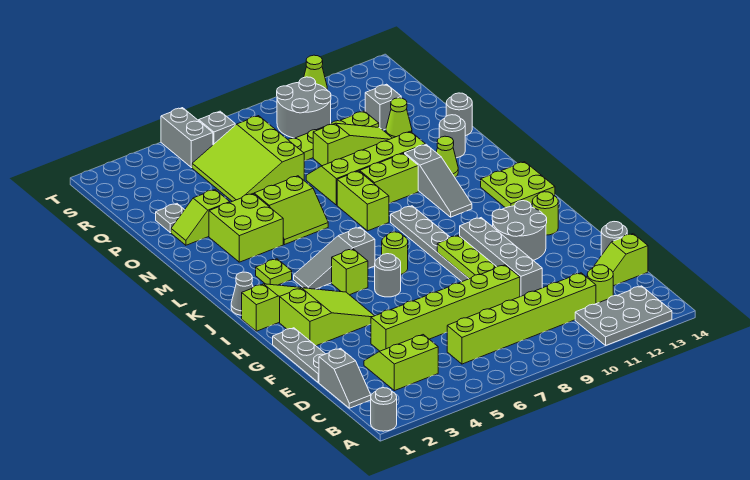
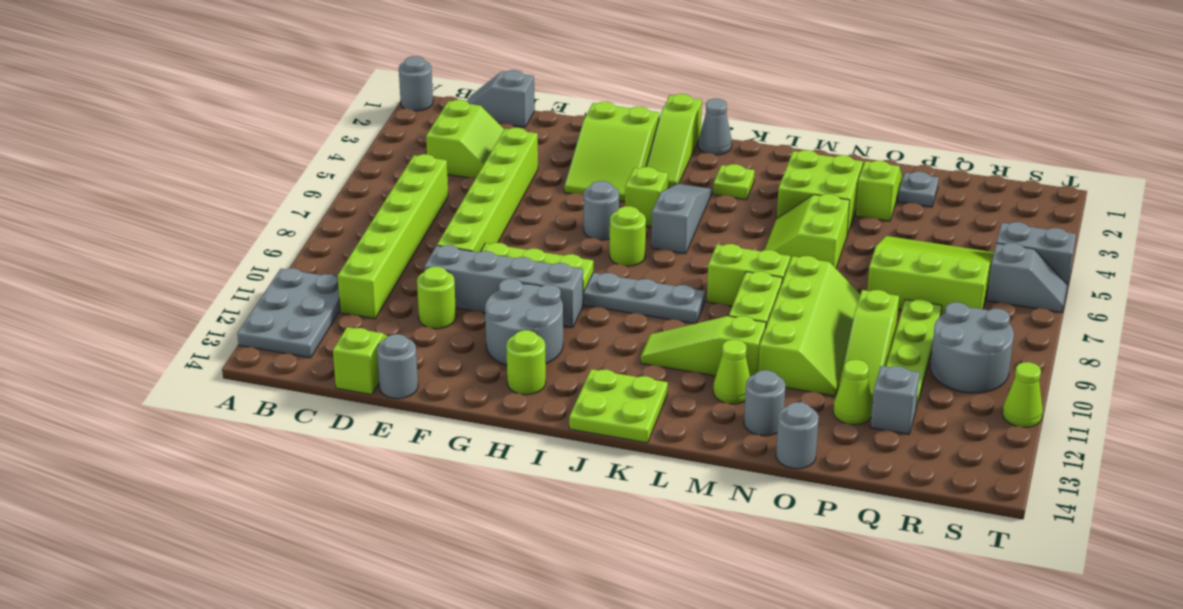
lime 1x1 round brick [587,265,613,304] -> lime 1x1 round brick moved to [417,267,456,329]
grey 1x3 plate [273,328,325,383] -> none
grey 1x3 slope [405,144,472,217] -> lime 1x3 slope [641,316,766,377]

